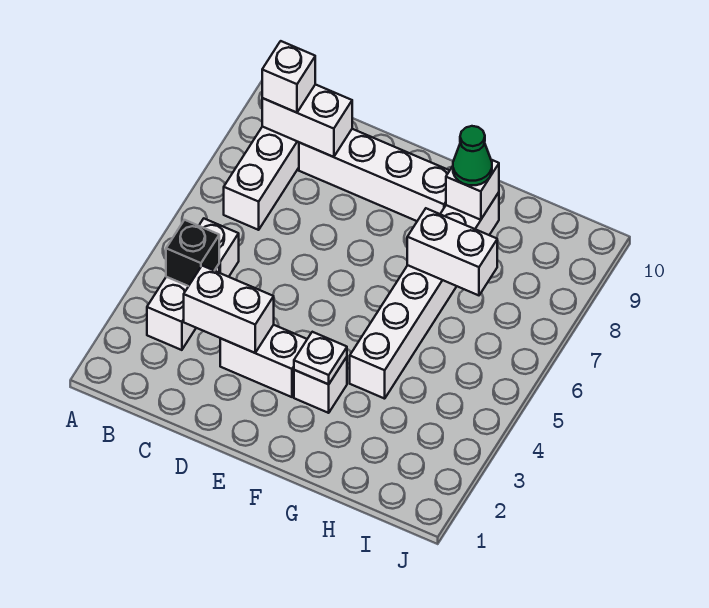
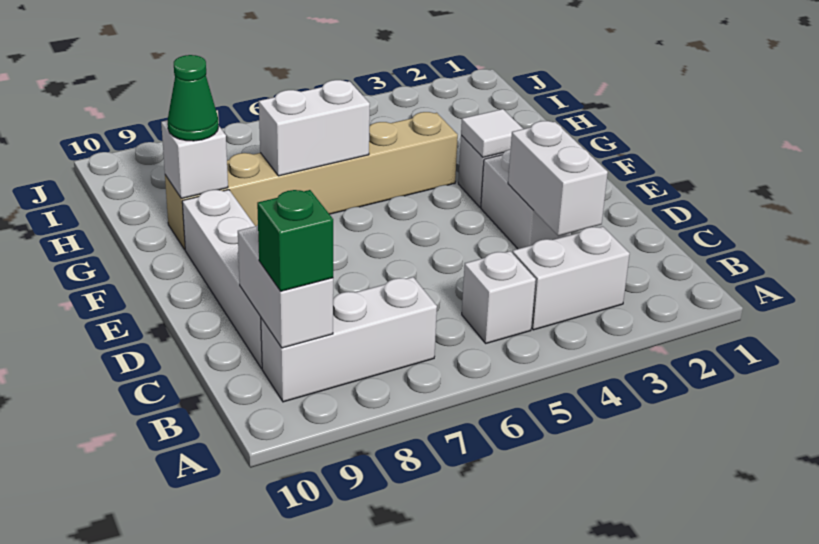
black 1x1 brick [166,220,219,286] -> none
white 1x1 brick [262,41,315,113] -> green 1x1 brick [257,190,333,291]
white 1x1 plate [294,332,347,384] -> white 1x1 tile [461,109,523,157]
white 1x6 brick [350,192,499,399] -> tan 1x6 brick [165,112,458,249]
white 1x2 brick [407,208,497,295] -> white 1x2 brick turned to [259,80,370,176]

